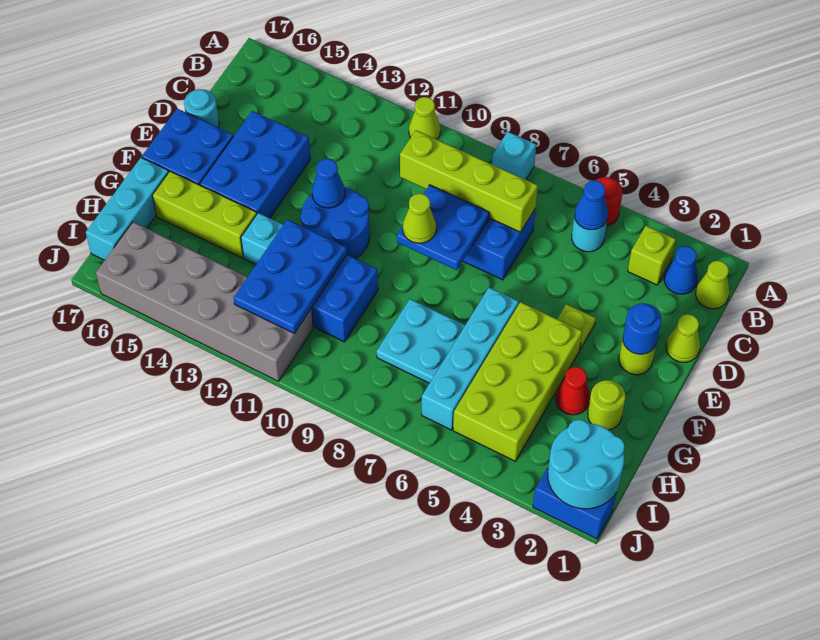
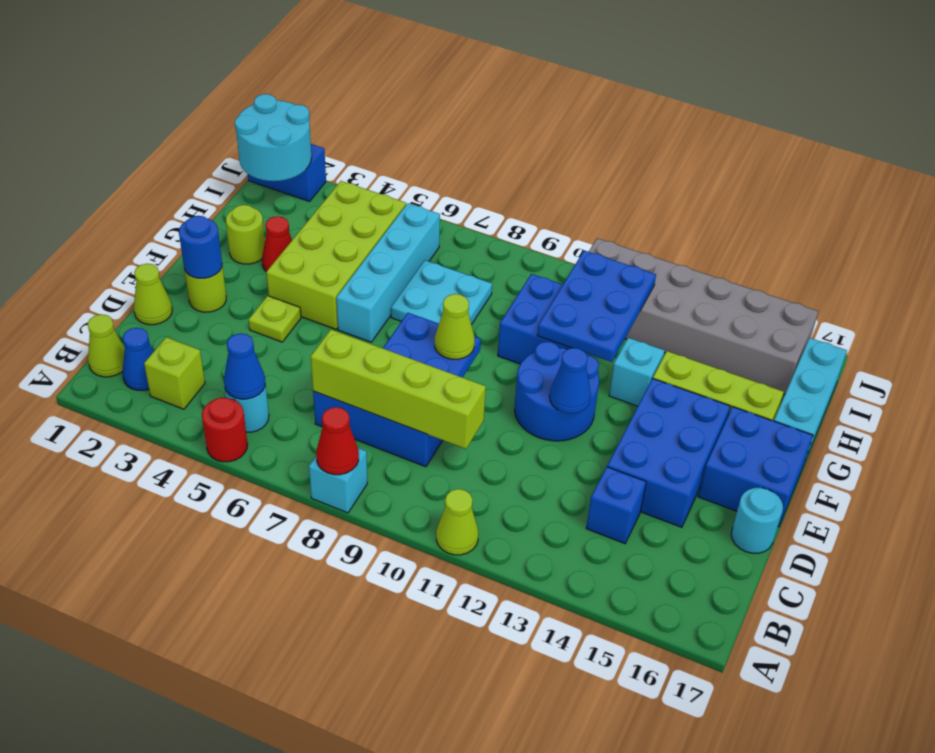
none -> red 1x1 cone [316,407,359,475]
none -> blue 1x1 brick [586,467,646,544]

